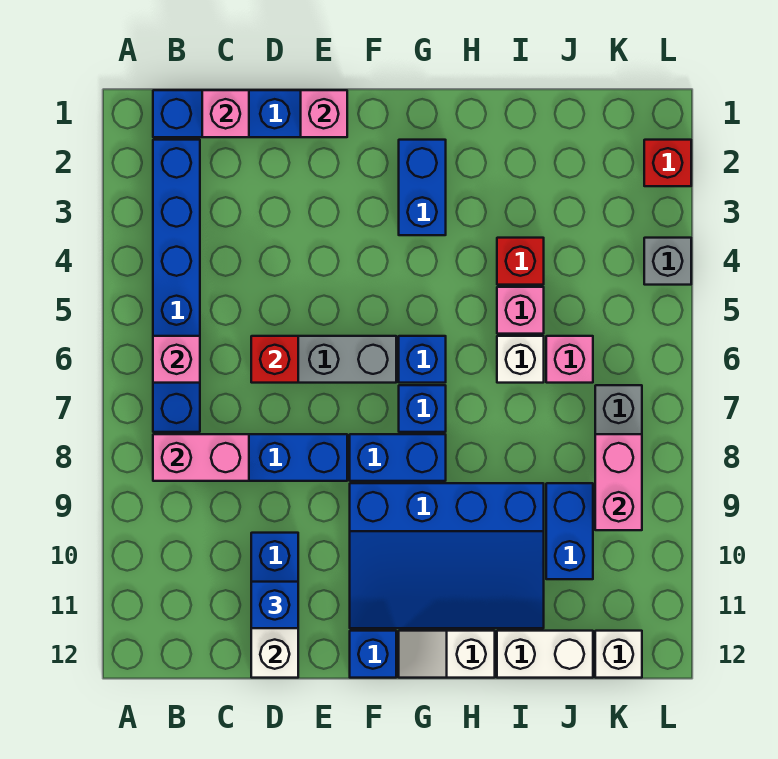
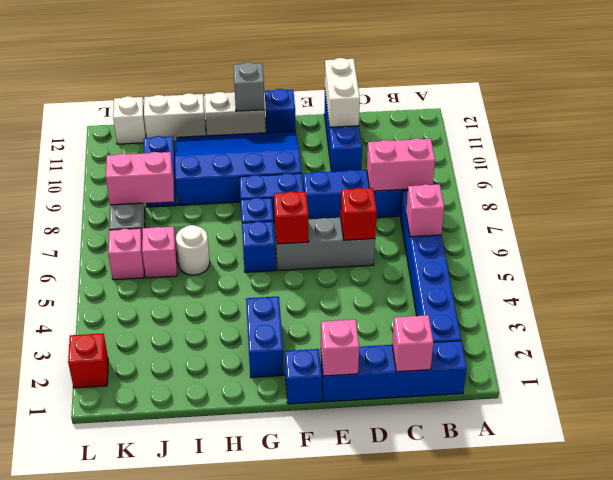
blue 1x1 brick [251,582,298,628] -> blue 1x1 brick moved to [285,349,322,404]
white 1x2 slope [399,631,495,678] -> white 1x2 brick [205,92,266,136]
red 1x1 brick [497,238,544,285] -> red 1x1 brick moved to [274,192,309,244]
pink 1x1 brick [497,287,544,334] -> pink 1x1 brick moved to [108,228,144,280]
white 1x1 brick [497,336,544,383] -> white 1x1 round brick [176,225,210,275]
pink 1x2 brick [595,434,642,530] -> pink 1x2 brick turned to [106,152,174,205]
grey 1x1 brick [644,238,691,285] -> grey 1x1 brick moved to [233,62,265,111]

